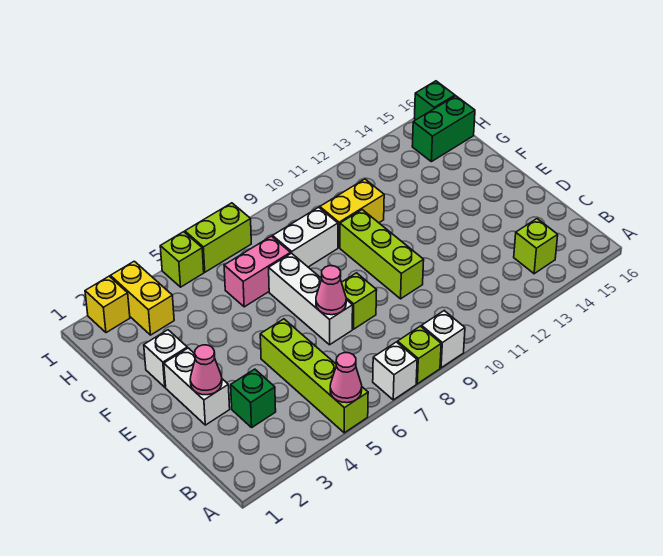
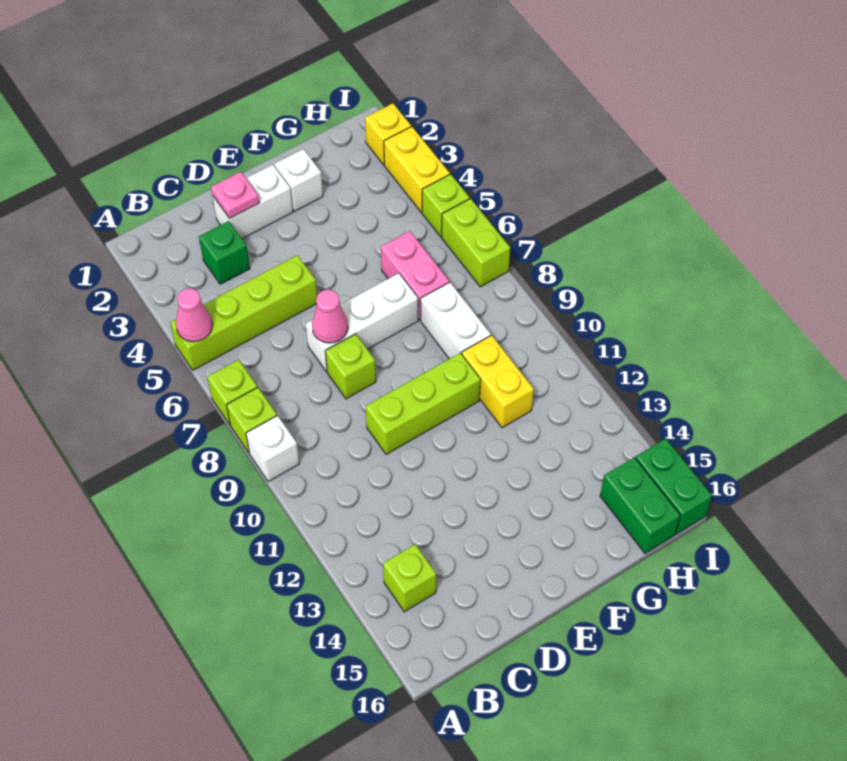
white 1x1 brick [373,342,417,400] -> lime 1x1 brick [208,360,257,425]
pink 1x1 cone [190,345,222,395] -> pink 1x1 plate [211,172,259,218]
yellow 1x2 brick [111,261,174,335] -> yellow 1x2 brick turned to [384,127,450,213]
green 1x1 brick [414,81,455,120] -> green 1x2 brick [635,438,712,534]

